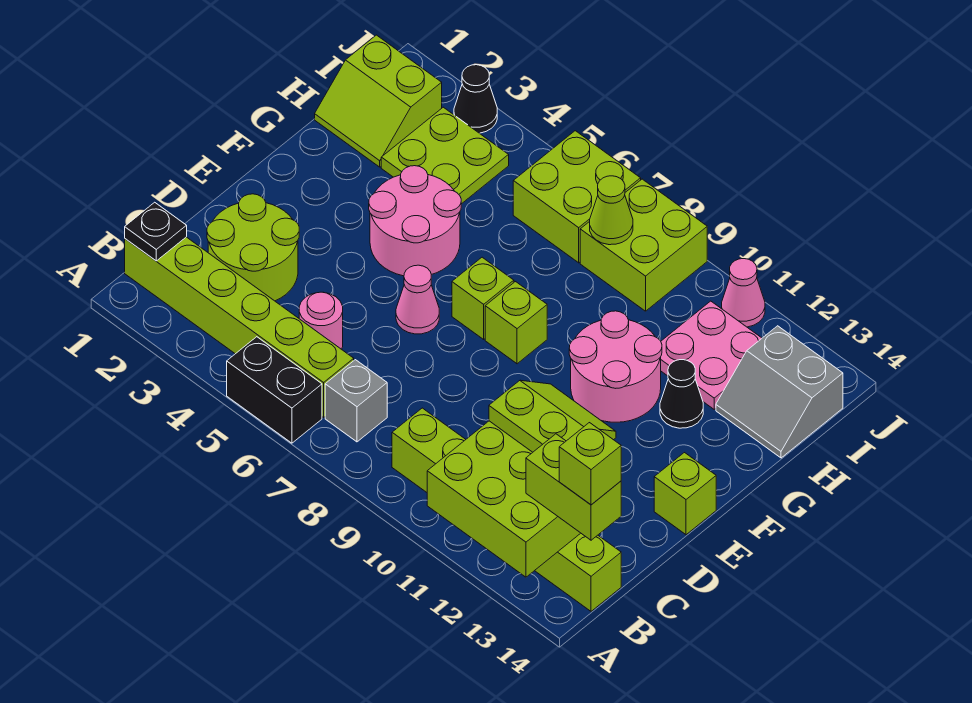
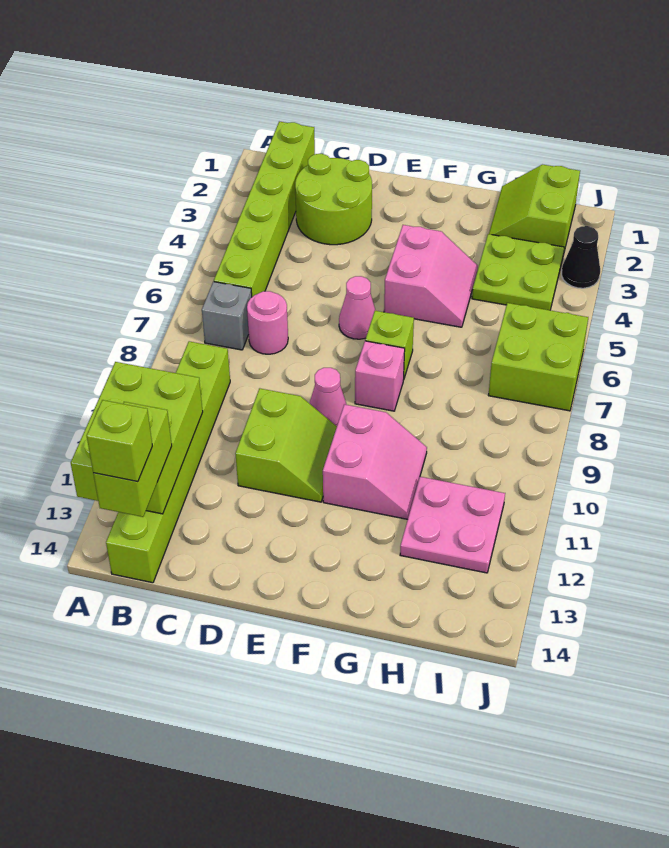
black 1x2 brick [227,337,322,443] -> none
black 1x1 plate [125,202,187,261] -> none
pink 1x1 round brick [299,292,343,349] -> pink 1x1 round brick moved to [247,291,288,354]
lime 1x1 brick [654,453,716,535] -> none
pink 2x2 round brick [369,166,461,276] -> pink 2x2 slope [384,225,478,327]
lime 1x1 brick [485,282,547,364] -> pink 1x1 brick [355,341,405,411]
pink 2x2 round brick [569,311,662,422] -> pink 2x2 slope [323,404,427,519]
black 1x1 cone [660,360,703,428] -> none
grey 2x2 slope [716,326,843,458] -> none
lime 2x2 brick [580,179,707,311] -> none
lime 1x1 cone [590,176,633,245] -> none
pink 1x1 cone [722,259,765,327] -> pink 1x1 cone moved to [309,368,347,426]

